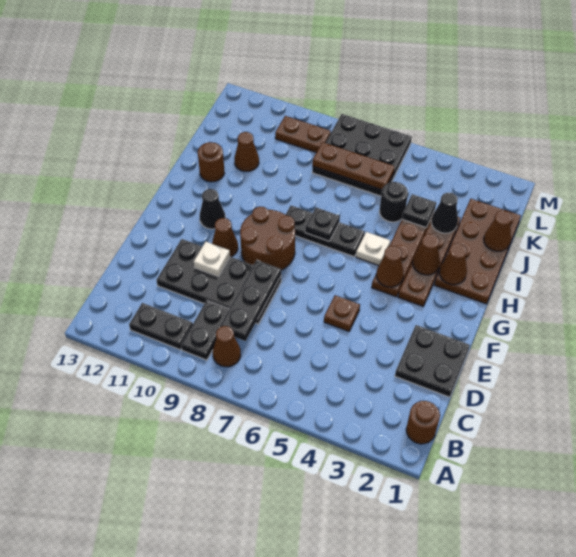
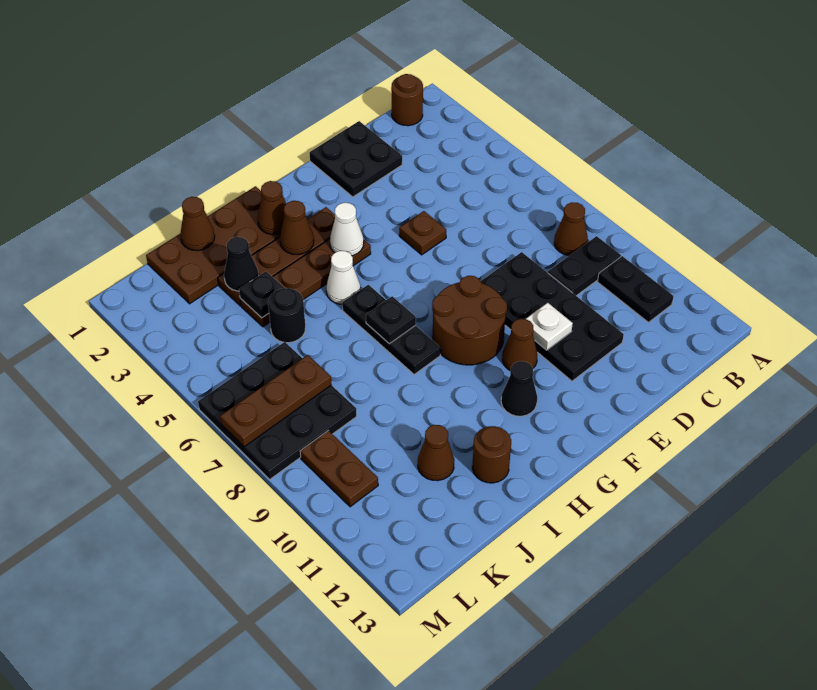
black 1x3 plate [220,260,281,341] -> none
brown 1x1 cone [376,246,404,287] -> white 1x1 cone [330,203,364,256]
white 1x1 plate [356,232,390,265] -> white 1x1 cone [326,251,360,304]
brown 1x3 plate [312,142,395,190] -> brown 1x3 plate turned to [220,355,332,447]

